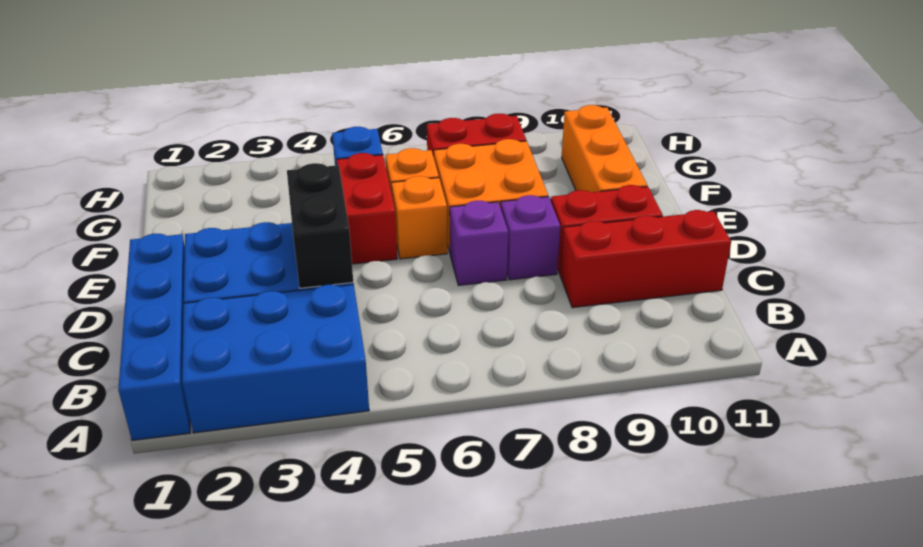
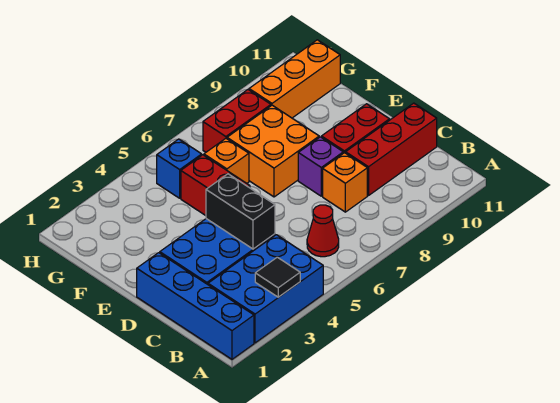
none -> black 1x1 tile [255,257,300,297]
none -> red 1x1 cone [307,205,339,257]
purple 1x1 brick [450,201,508,286] -> none
orange 1x1 brick [392,176,447,259] -> orange 1x1 brick moved to [323,153,367,212]
orange 1x3 brick [562,105,647,192] -> orange 1x3 brick turned to [249,40,340,118]

